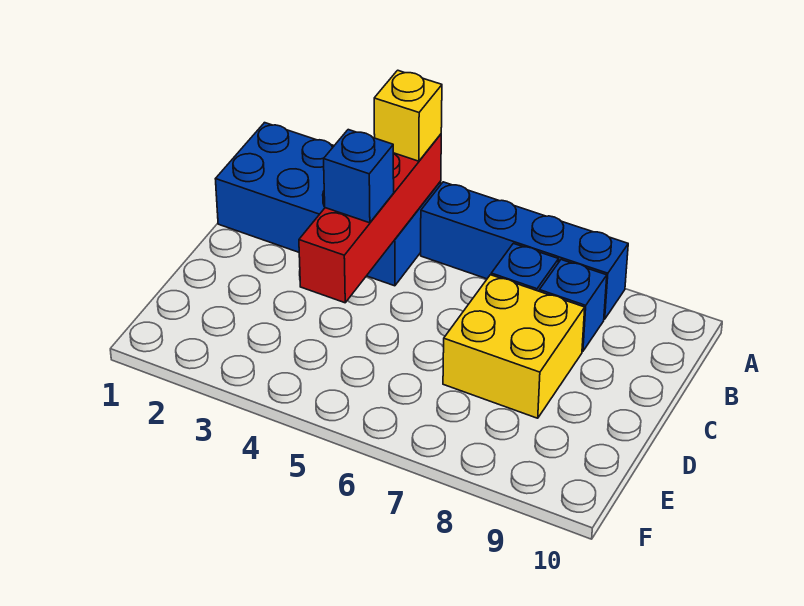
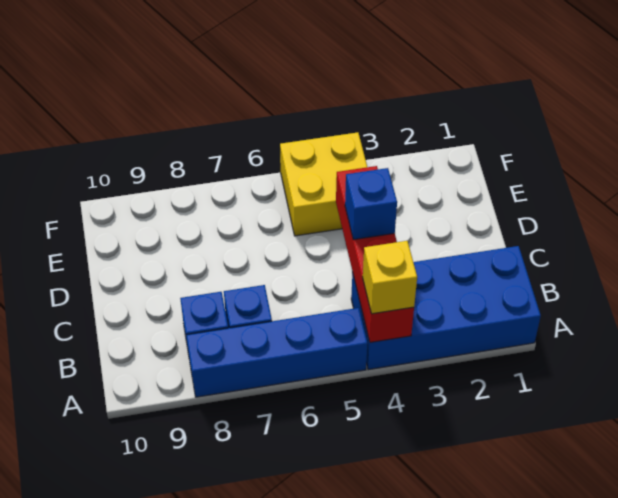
yellow 2x2 brick [443,275,585,418] -> yellow 2x2 brick moved to [280,132,367,236]

